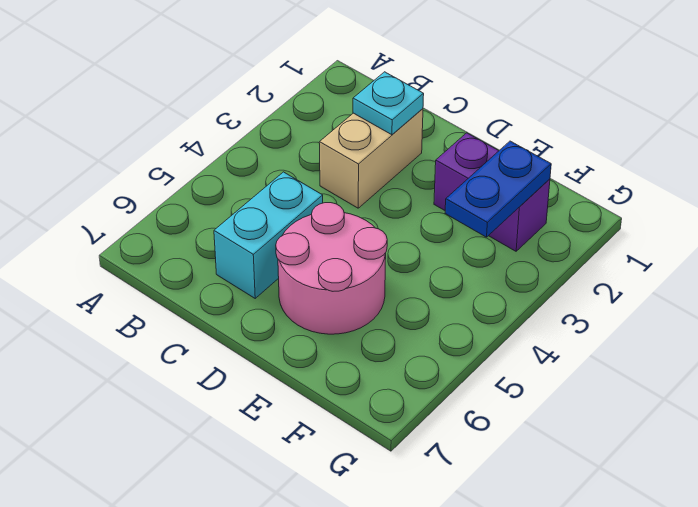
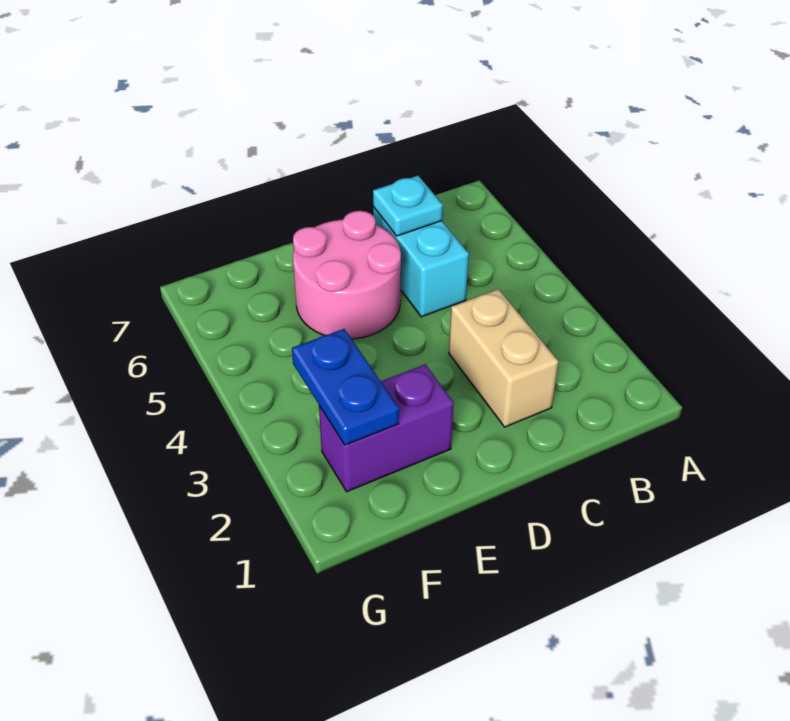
cyan 1x1 plate [353,72,424,135] -> cyan 1x1 plate moved to [373,176,443,236]

